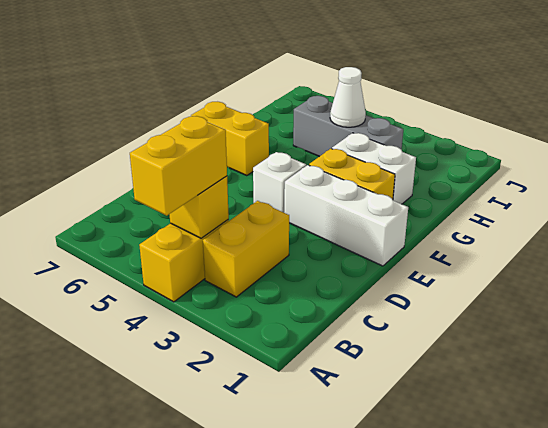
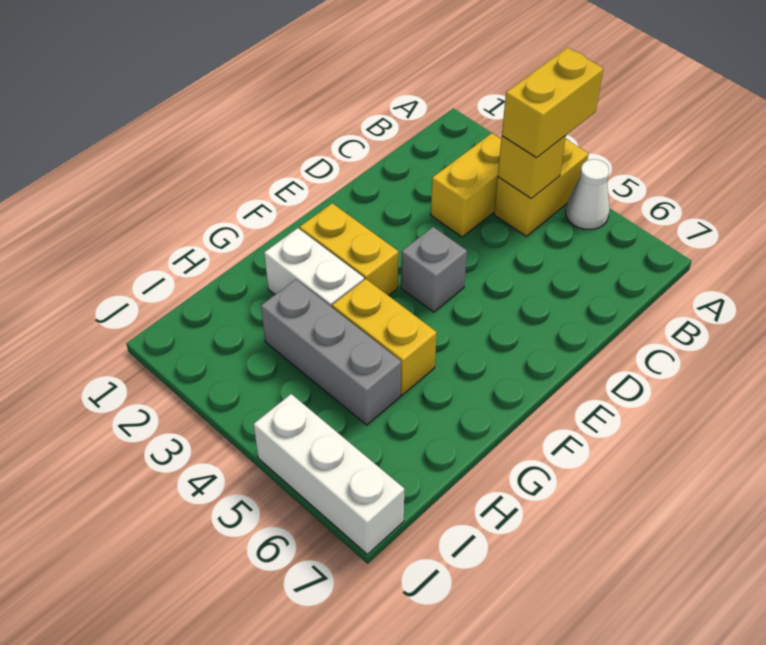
white 1x3 brick [284,165,408,266] -> white 1x3 brick moved to [254,394,404,554]
white 1x1 brick [253,152,306,213] -> grey 1x1 brick [401,227,467,312]
yellow 1x2 brick [191,102,269,176] -> yellow 1x2 brick moved to [332,279,437,395]
white 1x1 cone [330,67,366,127] -> white 1x1 cone moved to [566,159,610,229]

